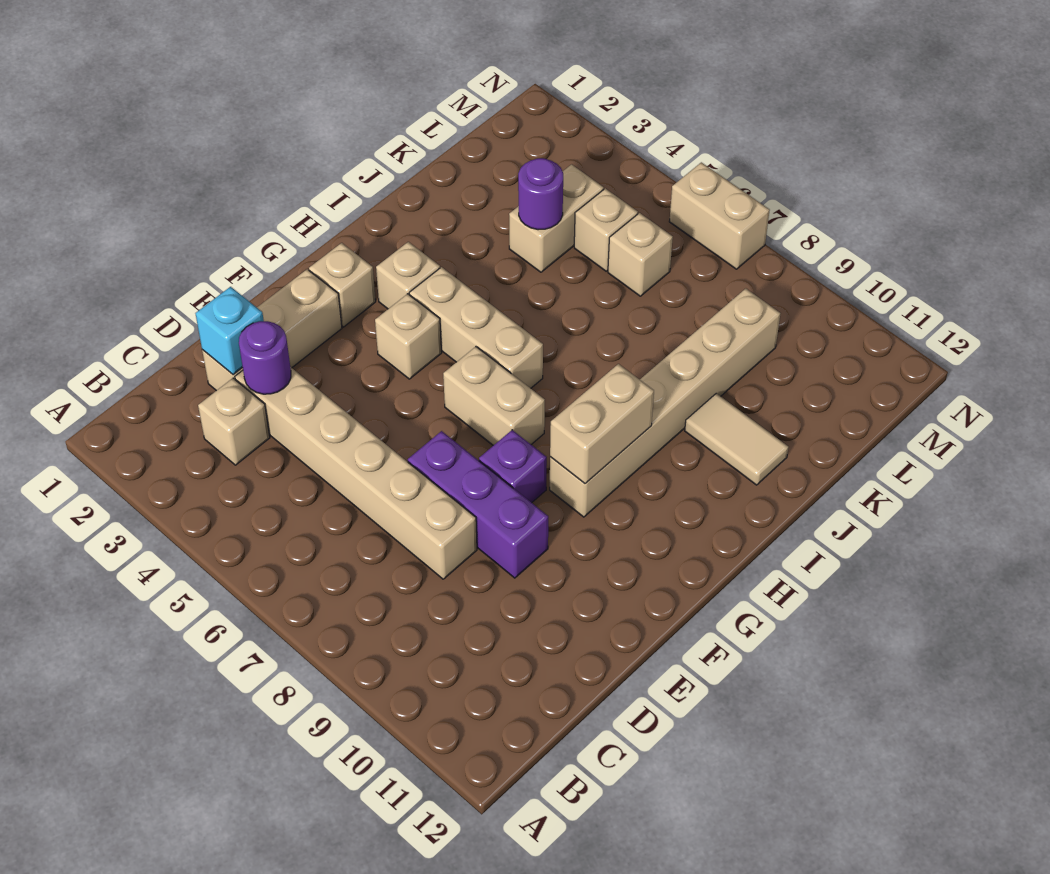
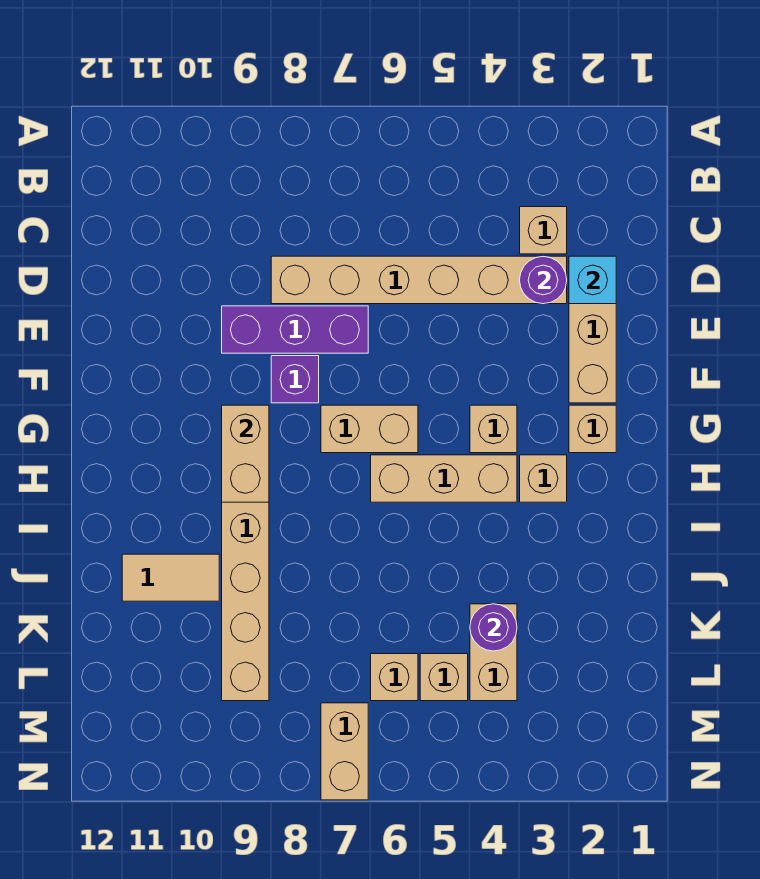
tan 1x2 brick [669,162,770,269] -> tan 1x2 brick turned to [321,703,368,800]

